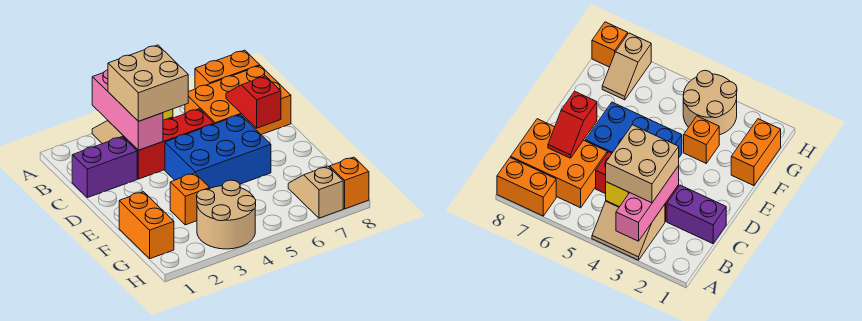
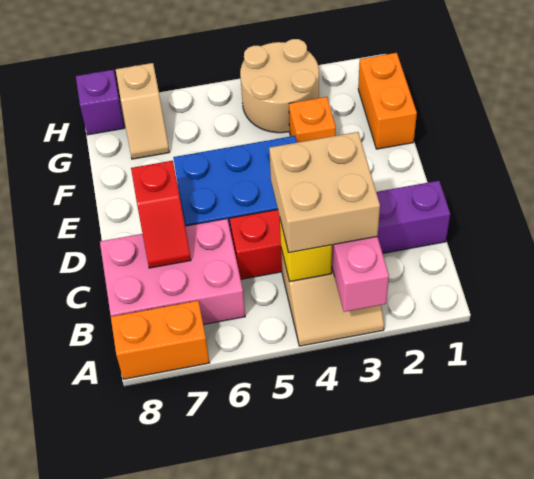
orange 2x3 brick [185,66,291,135] -> pink 2x3 brick [100,219,245,325]
orange 1x1 brick [330,157,369,209] -> purple 1x1 brick [76,70,124,135]

